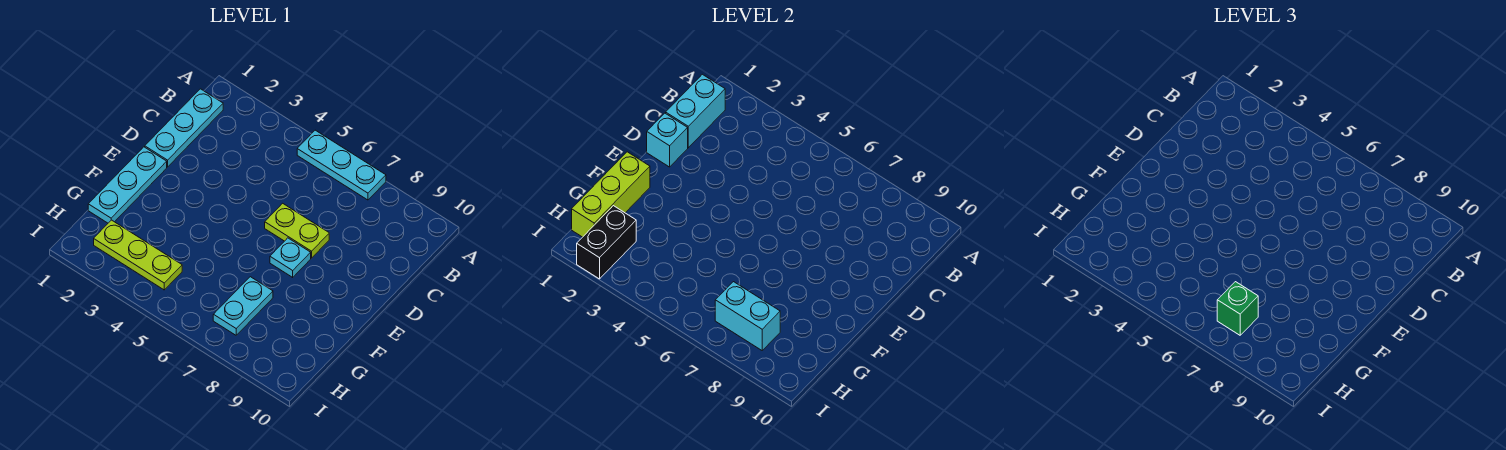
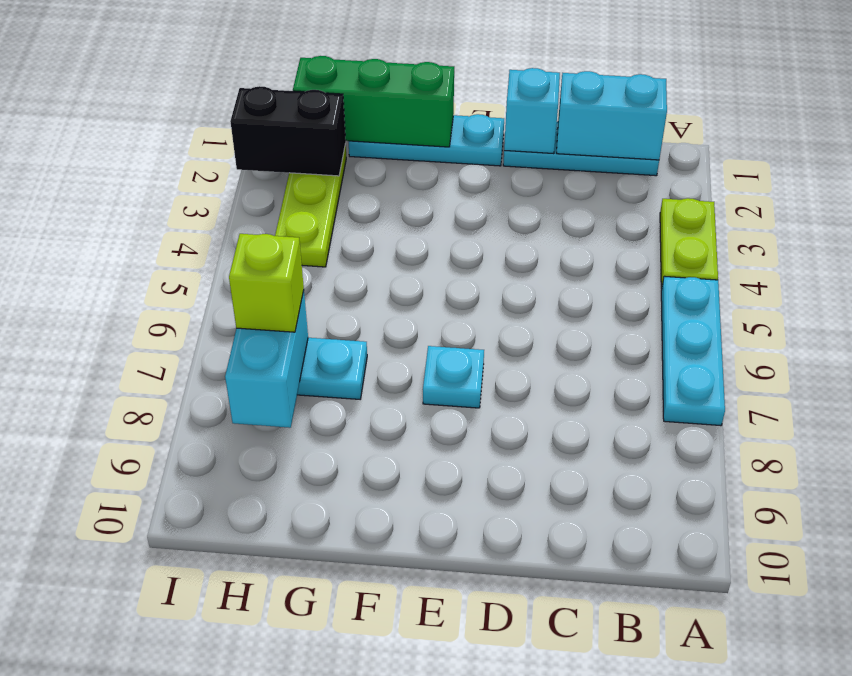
lime 1x2 plate [265,203,329,258] -> lime 1x2 plate moved to [660,198,718,289]
lime 1x3 brick [572,152,650,237] -> green 1x3 brick [293,56,454,147]
green 1x1 brick [1217,282,1258,335] -> lime 1x1 brick [229,234,304,332]

